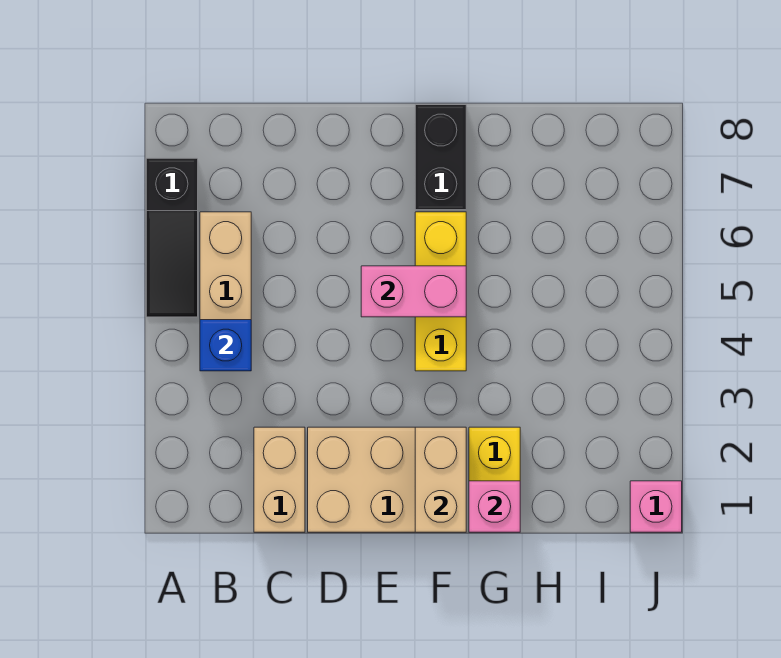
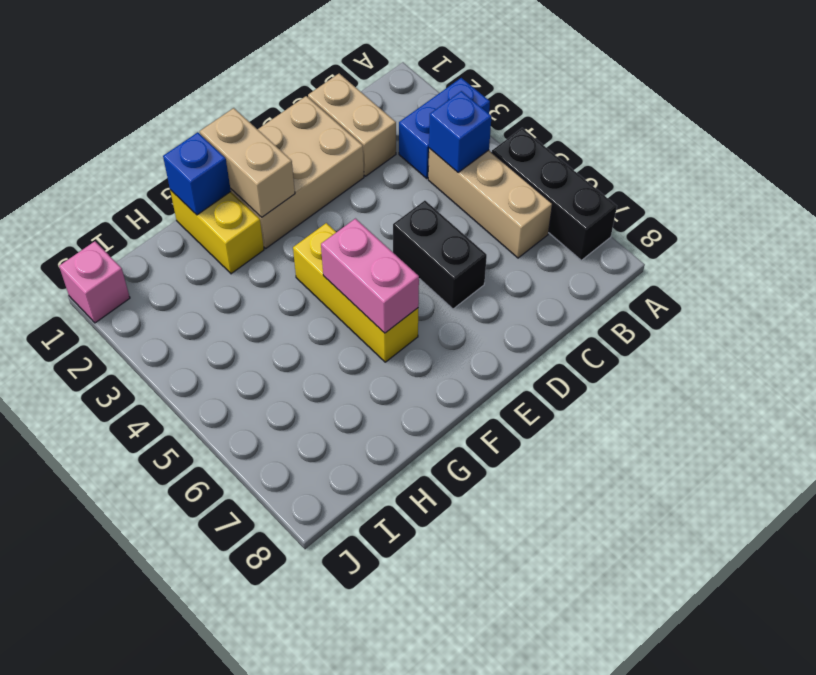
none -> blue 1x2 brick [399,78,490,178]
black 1x3 slope [146,158,198,317] -> black 1x3 brick [492,128,617,260]
pink 1x2 brick [361,266,466,317] -> pink 1x2 brick turned to [321,219,419,333]
black 1x2 brick [415,105,466,210] -> black 1x2 brick moved to [393,201,487,309]
pink 1x1 brick [469,481,520,532] -> blue 1x1 brick [163,132,231,215]

